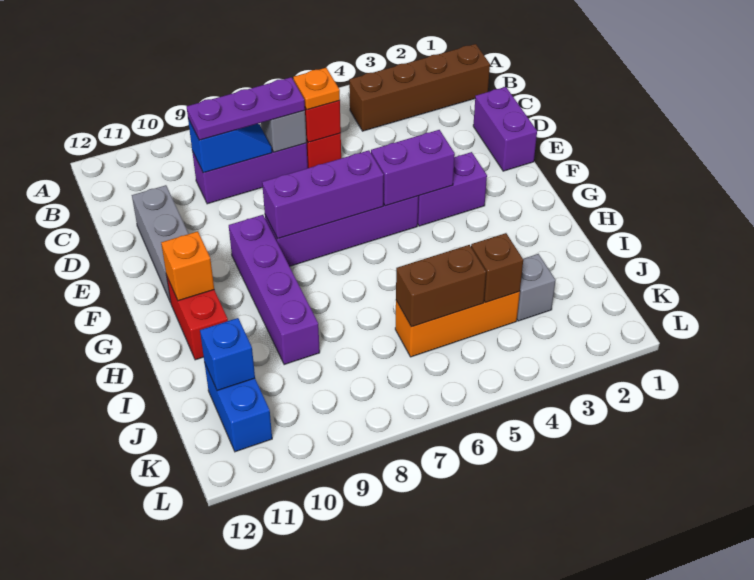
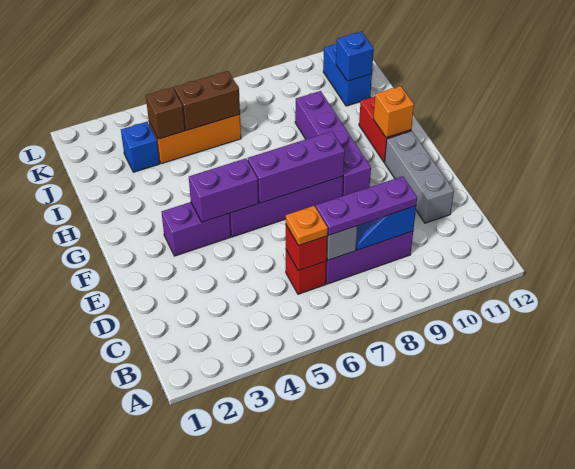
brown 1x4 brick [349,44,490,131] -> none
purple 1x2 brick [473,87,537,171] -> none
grey 1x1 brick [517,254,556,321] -> blue 1x1 brick [121,122,160,172]

